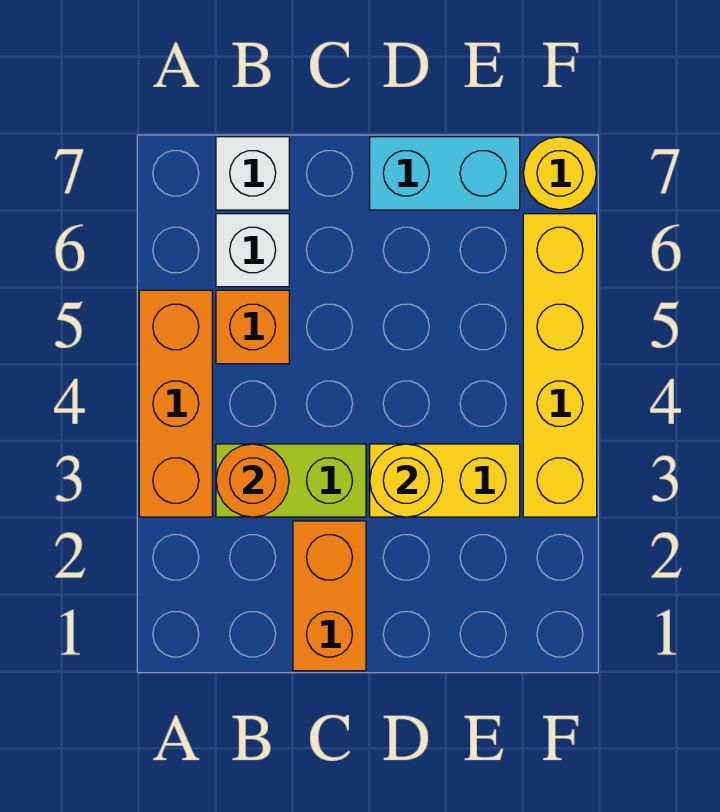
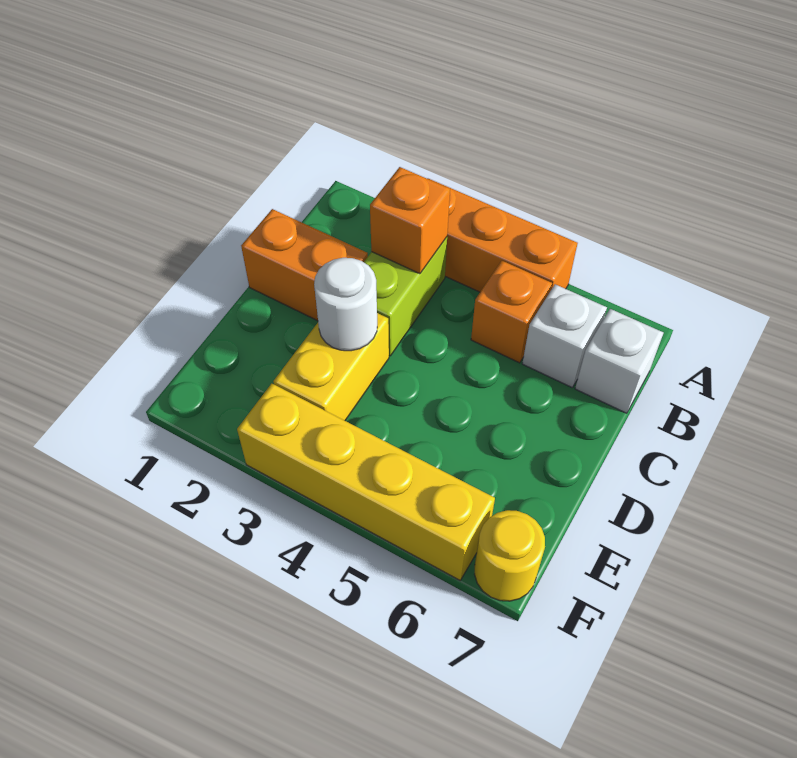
orange 1x1 round brick [216,444,289,517] -> orange 1x1 brick [370,167,450,274]
yellow 1x1 round brick [370,444,443,517] -> white 1x1 round brick [314,258,377,351]
cyan 1x2 brick [370,137,520,210] -> none

